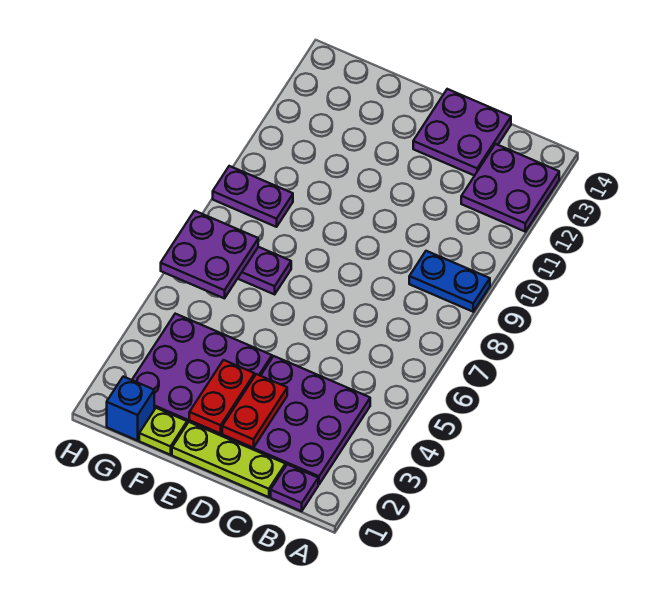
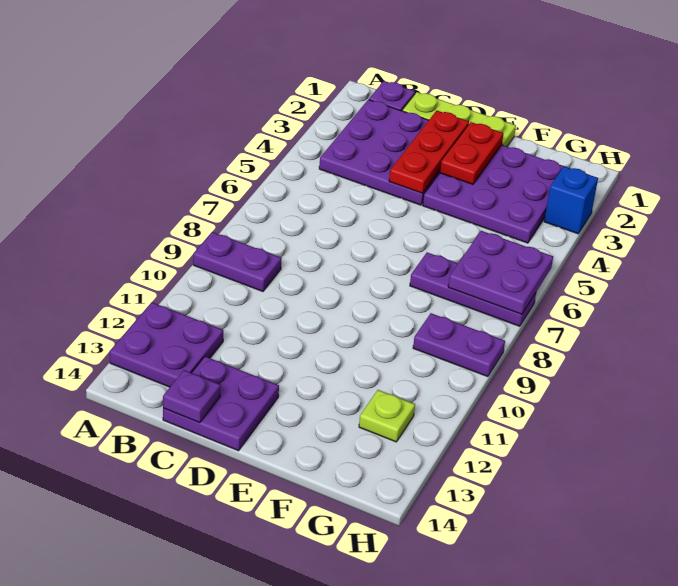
blue 1x2 plate [409,251,490,312] -> purple 1x2 plate [193,232,282,292]
none -> purple 1x1 plate [163,370,221,423]
red 1x2 plate [222,374,287,448] -> red 1x3 plate [389,111,469,193]
lime 1x1 plate [139,408,187,455] -> lime 1x1 plate moved to [359,390,415,442]
blue 1x1 brick [107,377,154,441] -> blue 1x1 brick moved to [544,166,598,234]

